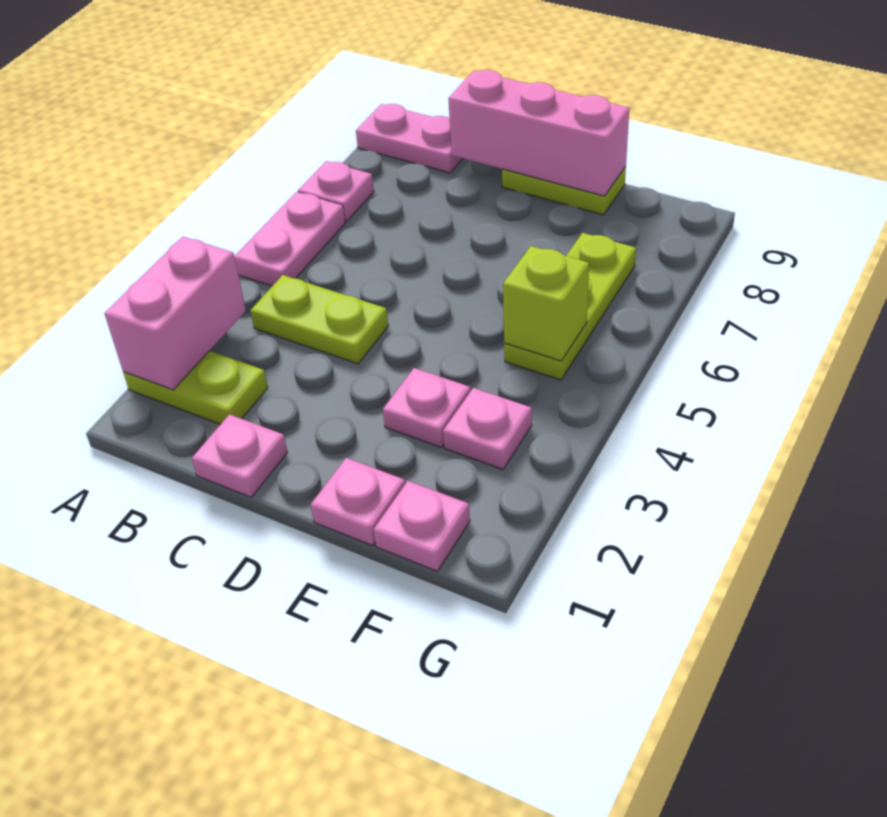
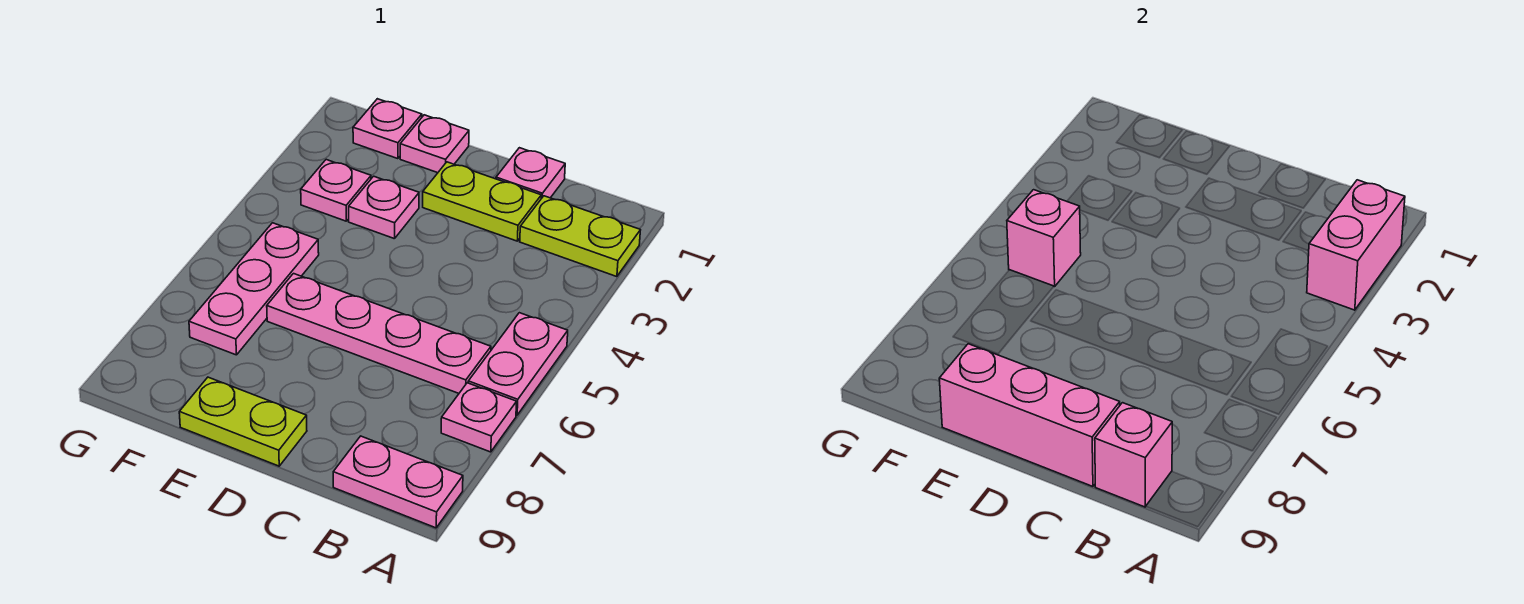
lime 1x2 plate [250,275,388,364] -> lime 1x2 plate moved to [423,162,541,241]
none -> pink 1x4 plate [267,274,491,393]
none -> pink 1x1 brick [1095,403,1172,507]
lime 1x3 plate [504,233,636,380] -> pink 1x3 plate [189,223,319,355]
lime 1x1 brick [503,246,589,361] -> pink 1x1 brick [1007,190,1081,287]

